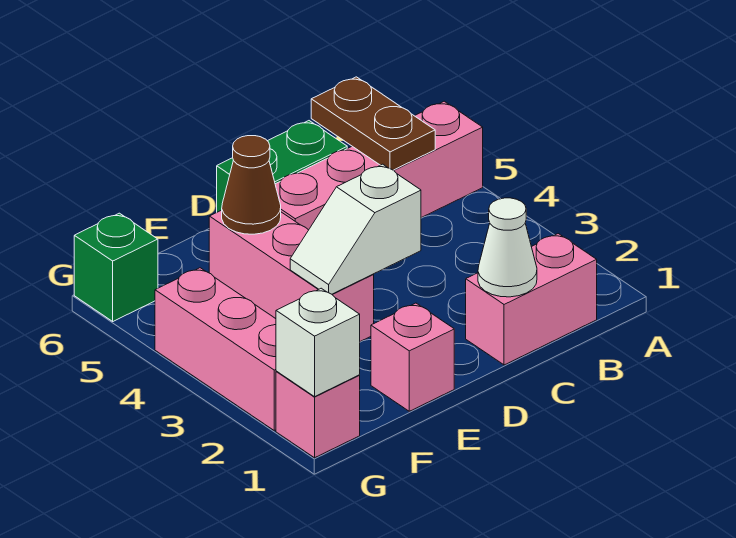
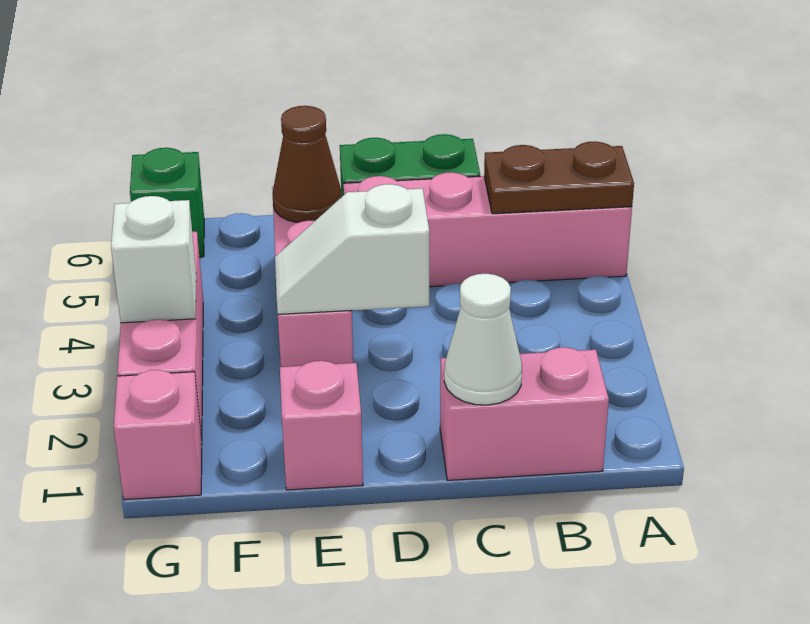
brown 1x2 plate [311,77,435,170] -> brown 1x2 plate turned to [484,141,634,214]
white 1x1 brick [276,288,360,397] -> white 1x1 brick moved to [111,196,196,323]

